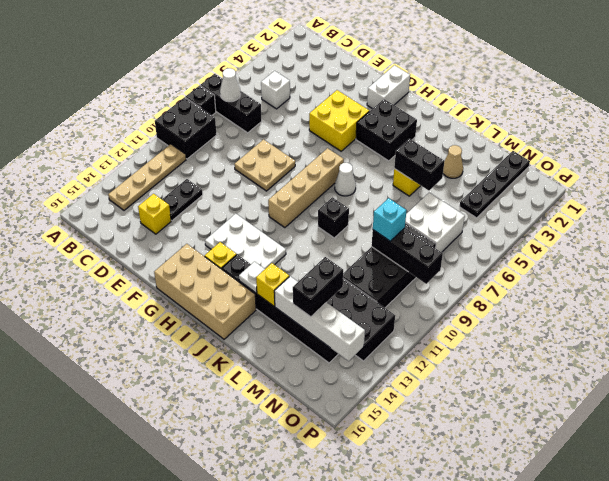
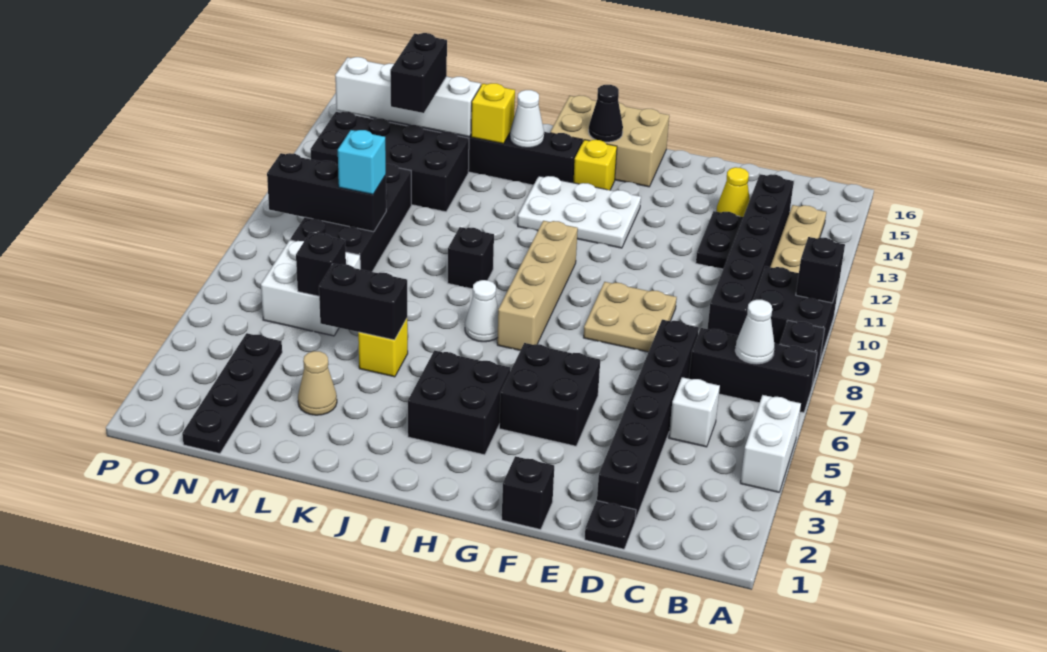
none -> black 1x1 brick [796,237,845,303]
none -> black 1x6 brick [708,174,794,336]
none -> black 1x1 plate [585,501,636,549]
none -> black 1x6 brick [597,320,699,520]
yellow 1x1 brick [138,194,171,234] -> yellow 1x1 cone [716,167,750,217]
none -> black 1x1 brick [502,456,554,530]
yellow 2x2 brick [309,90,369,151] -> black 2x2 brick [499,343,600,446]
white 1x2 brick [367,65,410,109] -> white 1x2 brick moved to [740,395,801,492]
tan 2x4 brick [154,244,256,339] -> tan 2x3 brick [550,95,669,187]
none -> black 1x1 cone [589,85,623,142]
white 1x1 plate [239,262,265,293] -> white 1x1 cone [510,90,544,148]
none -> black 1x1 brick [296,233,346,296]

